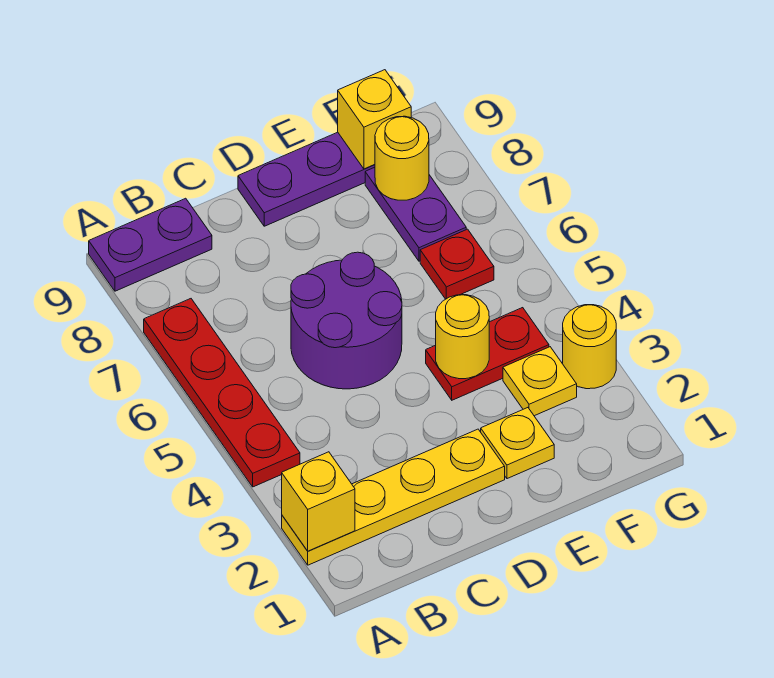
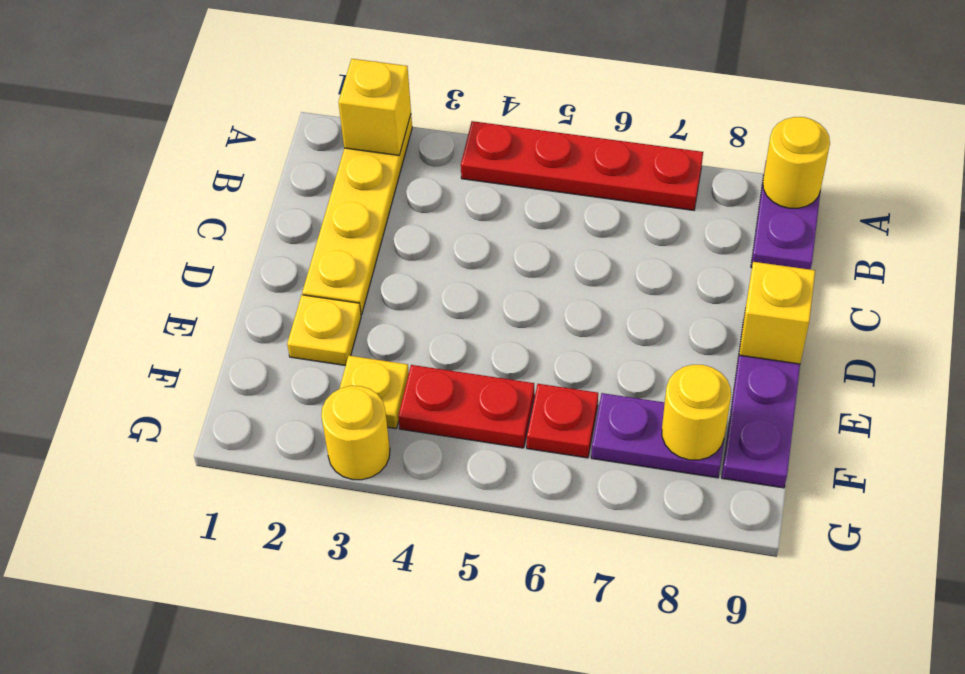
purple 2x2 round brick [291,252,402,389] -> none
red 1x2 plate [426,308,549,400] -> red 1x2 plate turned to [398,365,534,448]
yellow 1x1 round brick [436,295,489,379] -> yellow 1x1 round brick moved to [763,117,830,208]
yellow 1x1 brick [338,70,411,169] -> yellow 1x1 brick moved to [739,262,815,364]

